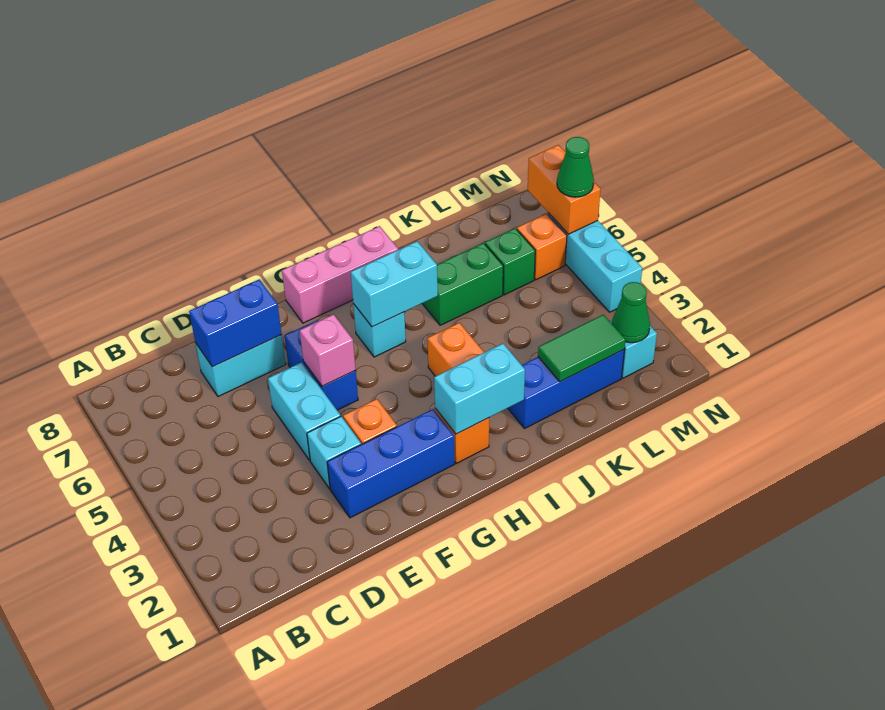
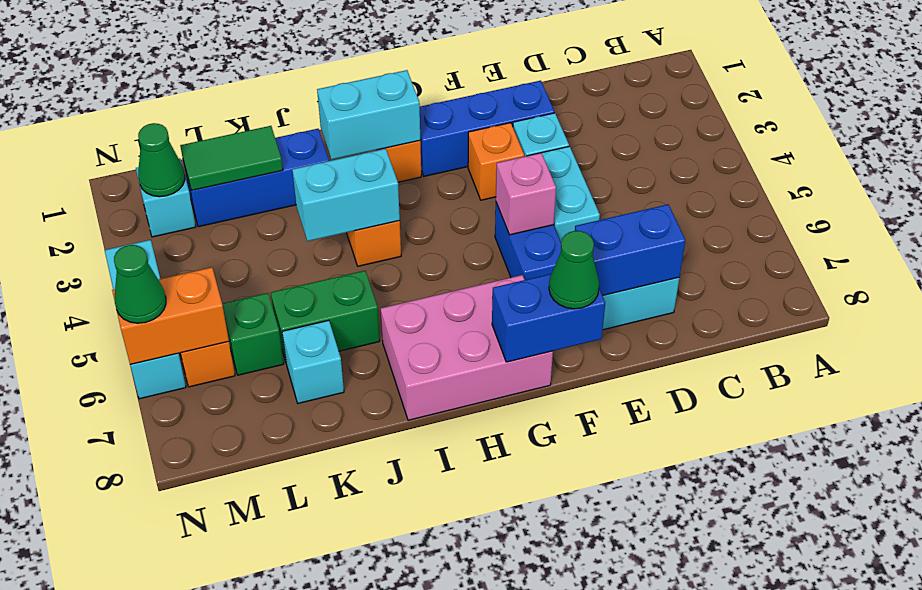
none -> blue 1x2 brick [492,274,605,362]
none -> green 1x1 cone [549,231,599,309]
pink 1x3 brick [282,226,398,323] -> pink 2x3 brick [381,275,553,420]
cyan 1x1 brick [353,304,406,357] -> cyan 1x1 brick moved to [282,320,344,403]
cyan 1x2 brick [351,241,438,327] -> cyan 1x2 brick moved to [292,149,400,241]
orange 1x2 brick [528,145,601,234] -> orange 1x2 brick turned to [112,267,229,365]

